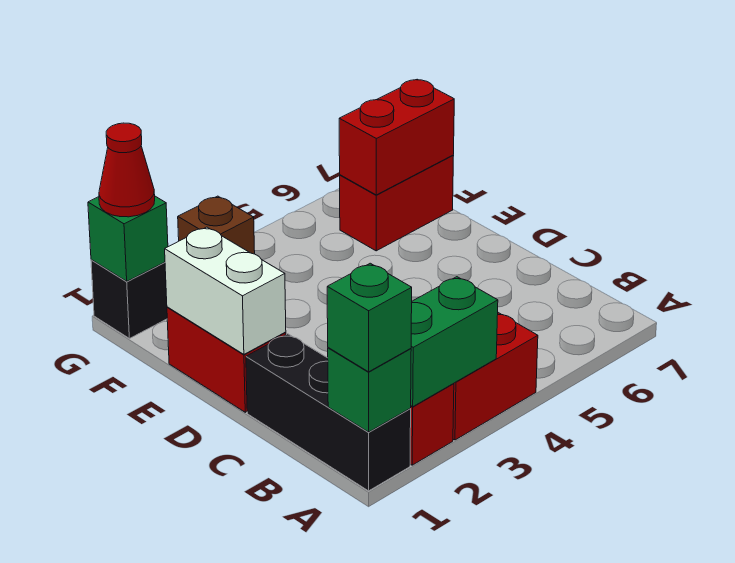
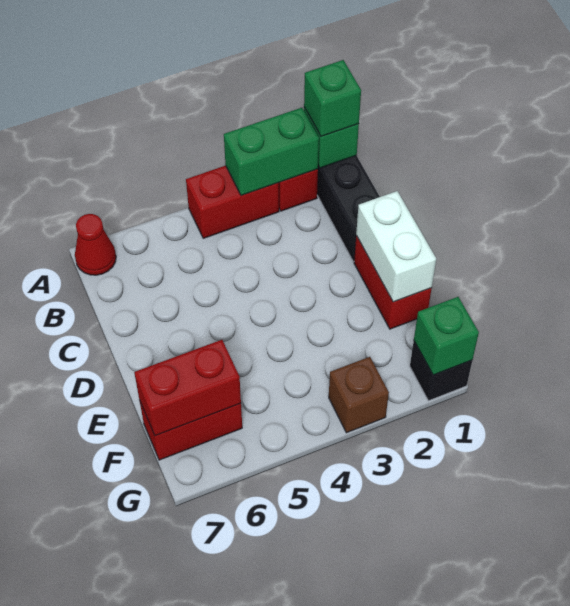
red 1x1 cone [99,123,155,217] -> red 1x1 cone moved to [75,214,116,275]

